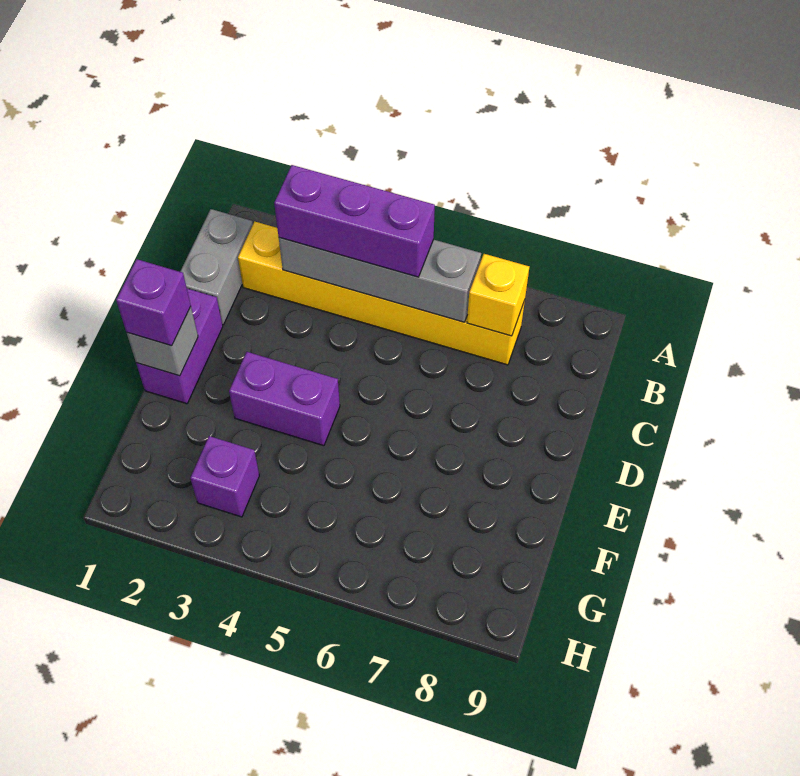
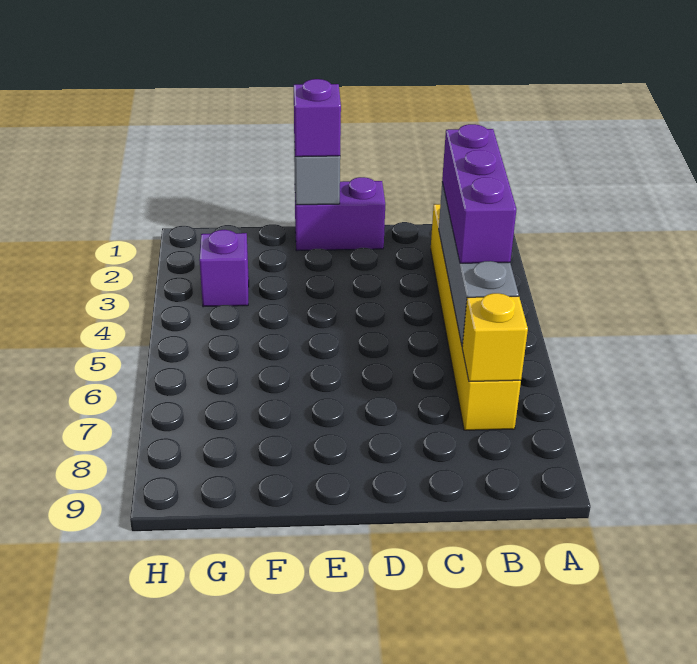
grey 1x2 brick [180,209,253,325] -> none
purple 1x2 brick [229,352,340,446] -> none

